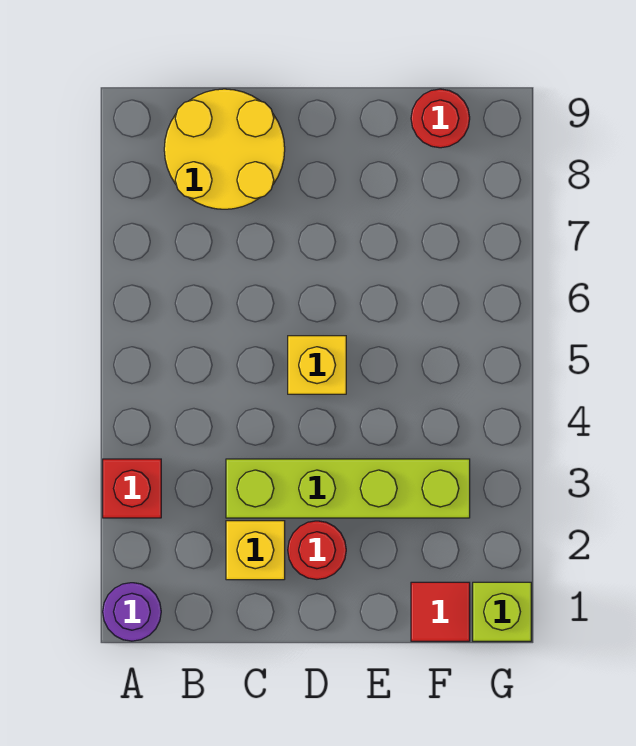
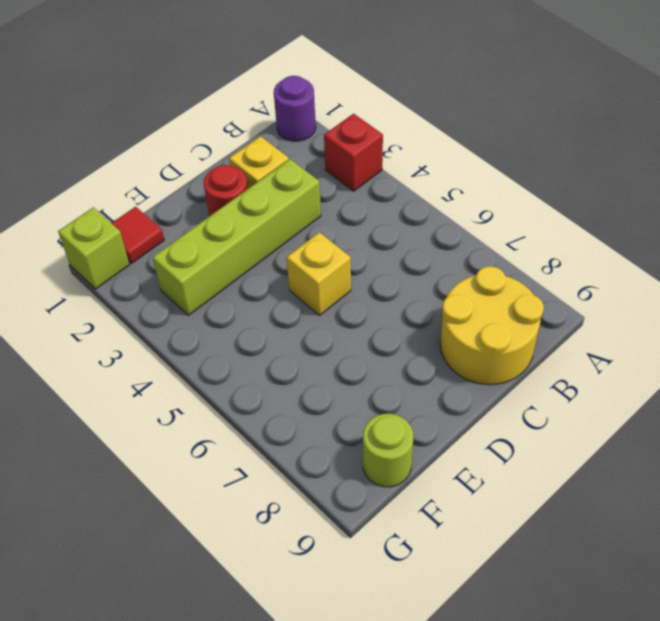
red 1x1 round brick [411,89,470,148] -> lime 1x1 round brick [363,414,413,487]

